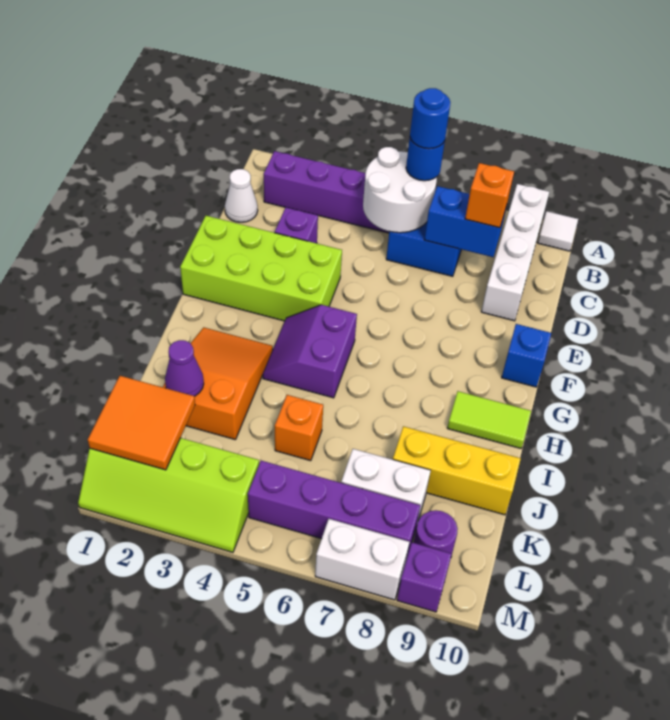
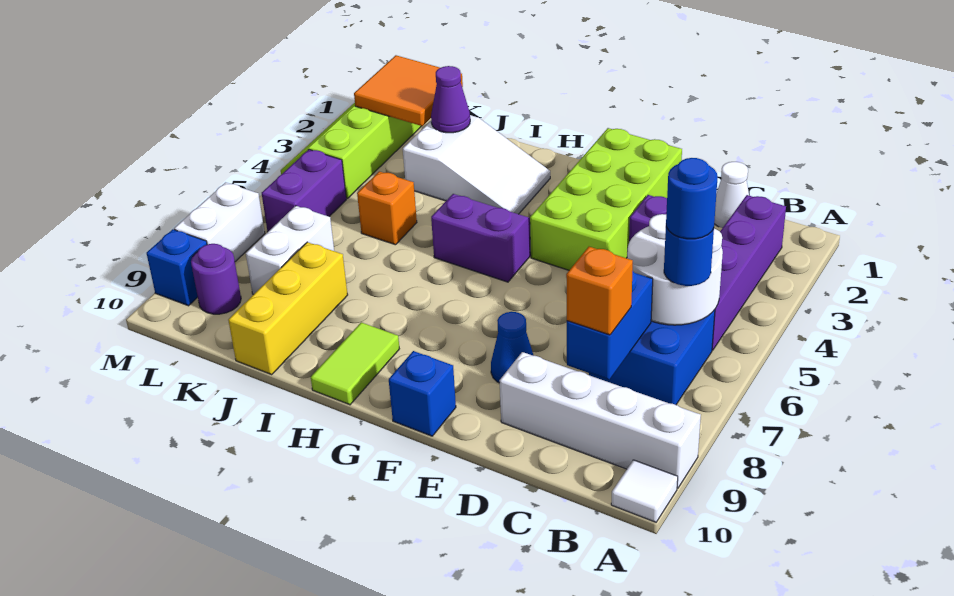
none -> blue 1x1 cone [491,312,534,383]
orange 2x3 slope [163,327,273,440] -> white 2x3 slope [403,115,550,214]
purple 1x4 brick [248,461,420,557] -> purple 1x2 brick [262,150,346,232]
purple 1x1 brick [397,542,452,612] -> blue 1x1 brick [147,229,207,306]

